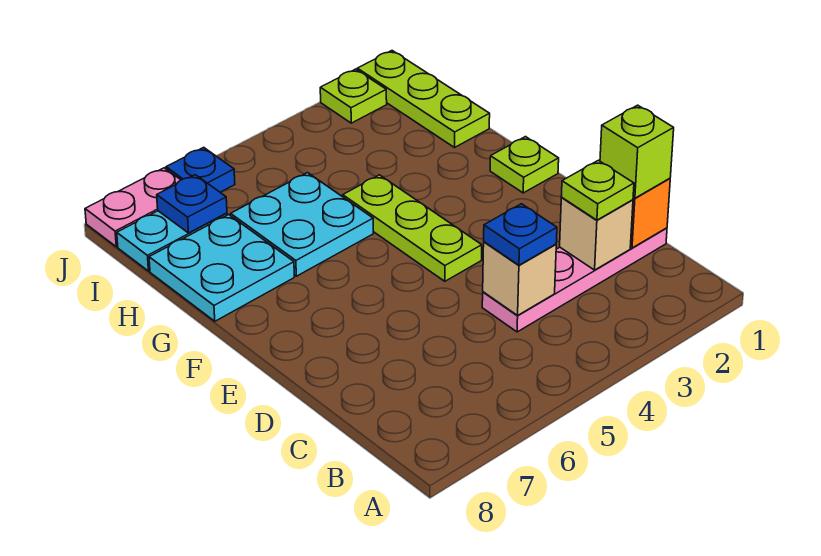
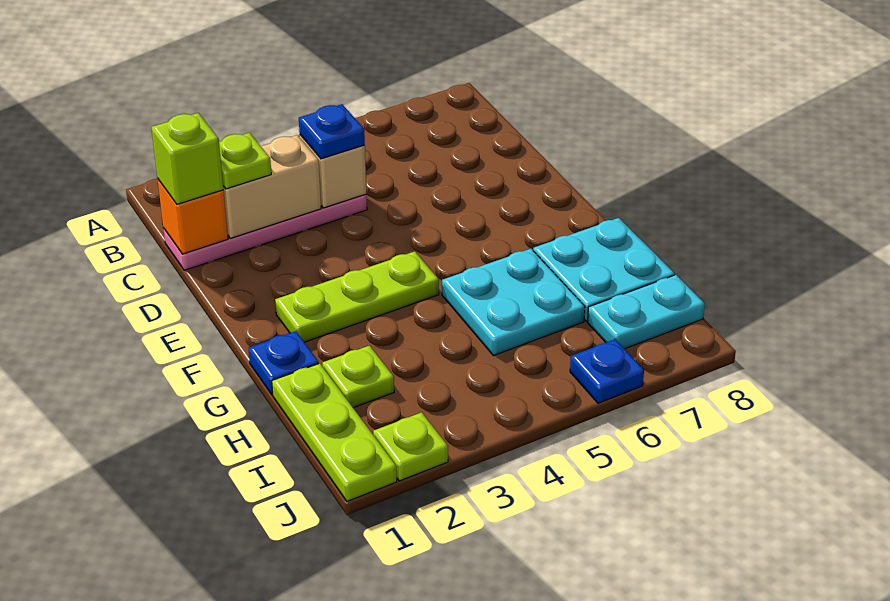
tan 1x1 brick [560,198,633,270] -> tan 1x2 brick [223,135,321,238]
lime 1x3 plate [343,175,482,281] -> lime 1x3 plate turned to [275,251,439,342]
lime 1x1 plate [490,137,559,193] -> lime 1x1 plate moved to [322,346,394,408]
blue 1x1 plate [157,175,227,233] -> blue 1x1 plate moved to [248,331,319,395]
pink 1x2 plate [85,168,180,247] -> none

